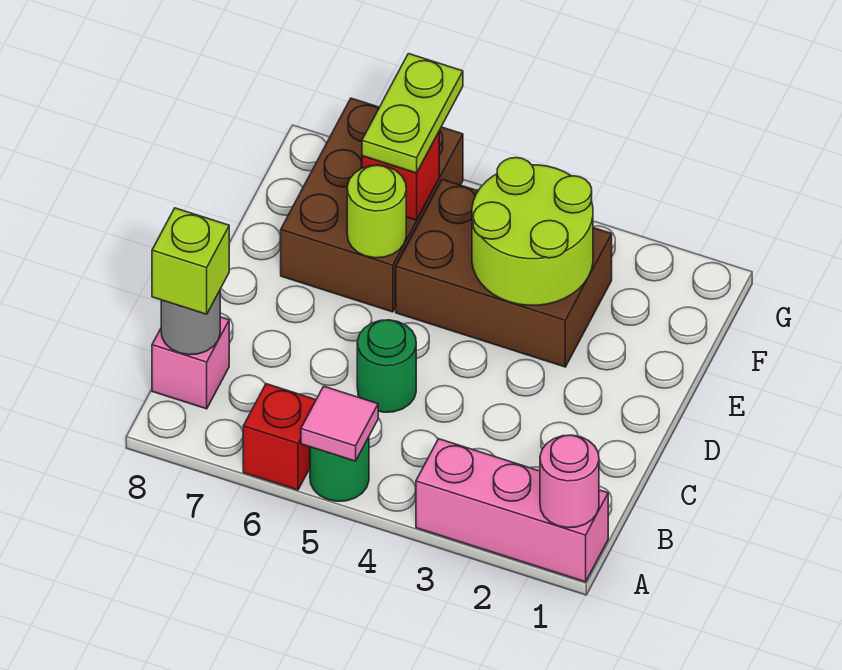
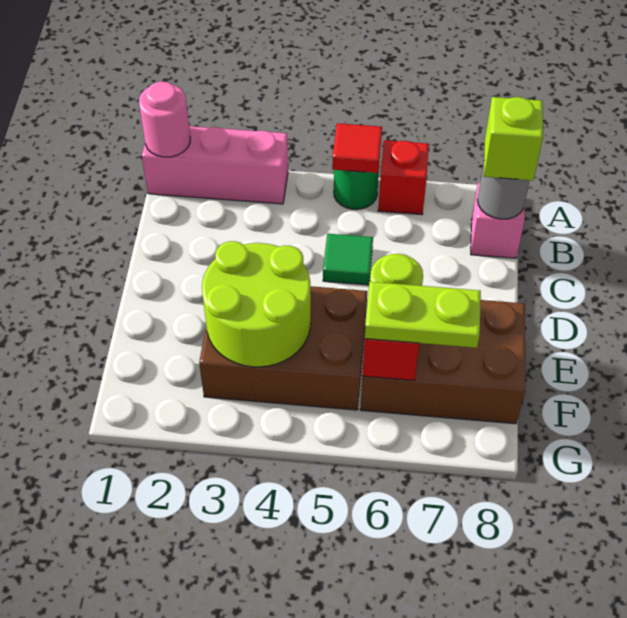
pink 1x1 tile [301,386,378,461] -> red 1x1 tile [332,123,382,173]
green 1x1 round brick [357,320,416,412] -> green 1x1 tile [323,234,373,285]
brown 2x3 brick [281,98,463,312] -> brown 2x3 brick turned to [360,300,525,424]
lime 1x2 plate [362,54,463,173] -> lime 1x2 plate turned to [365,282,481,348]

